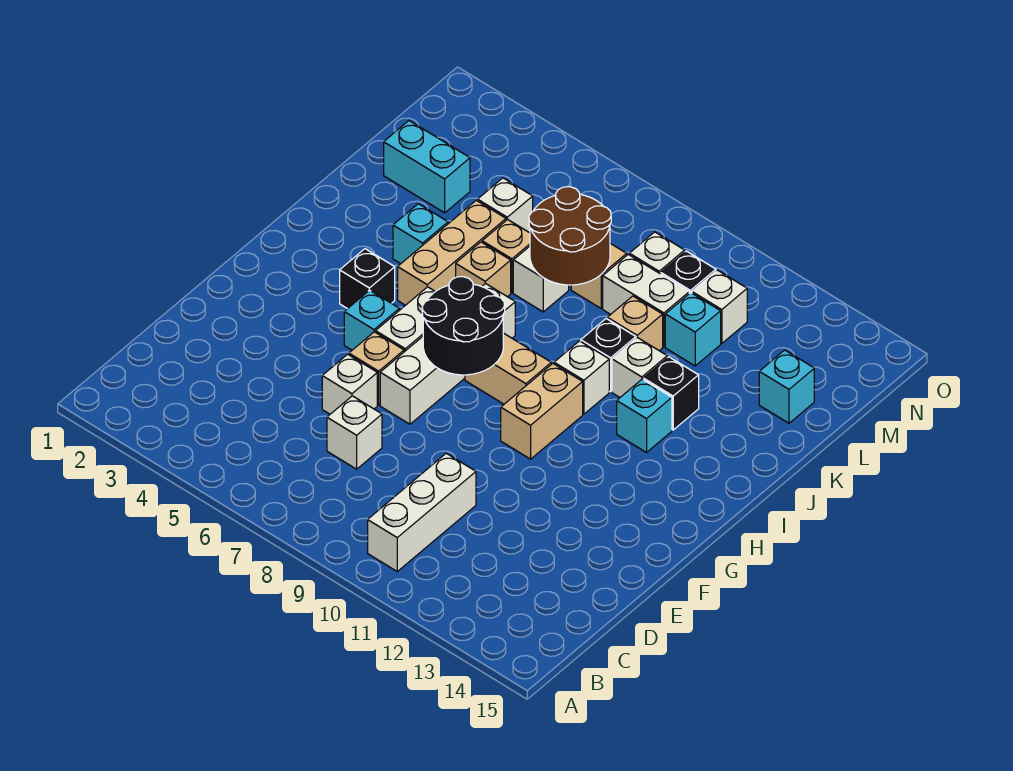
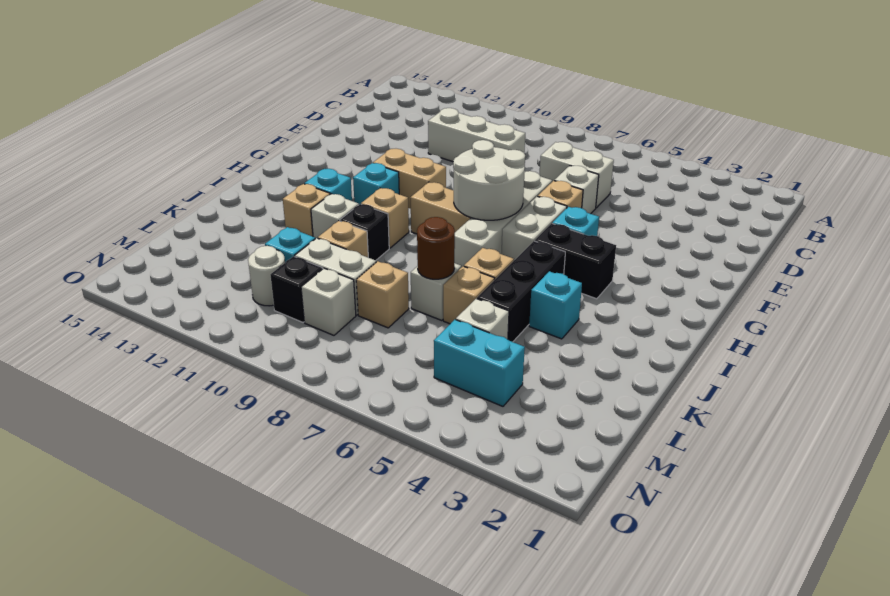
white 1x3 brick [368,453,476,571] -> white 1x3 brick turned to [428,108,525,162]
white 1x1 brick [327,396,382,469] -> white 1x2 brick [539,142,614,208]
black 2x2 round brick [422,277,505,375] -> white 2x2 round brick [453,140,525,220]
tan 1x2 brick [501,364,583,459] -> tan 1x2 brick turned to [373,149,446,208]
black 1x1 brick [340,249,395,309] -> black 1x2 brick [535,223,616,299]
tan 1x3 brick [398,200,506,305] -> black 1x3 brick [477,241,565,342]
white 1x1 brick [554,341,609,414] -> tan 1x1 brick [361,188,409,248]
black 1x1 brick [643,357,699,430] -> tan 1x1 brick [283,184,330,236]
brown 2x2 round brick [529,187,611,285] -> brown 1x1 round brick [417,217,455,279]
cyan 1x2 brick [384,121,470,213] -> cyan 1x2 brick moved to [434,320,525,406]
cyan 1x1 brick [759,350,814,423] -> cyan 1x1 brick moved to [353,163,399,204]
white 1x1 brick [692,270,747,343] -> white 1x1 round brick [248,246,285,306]

